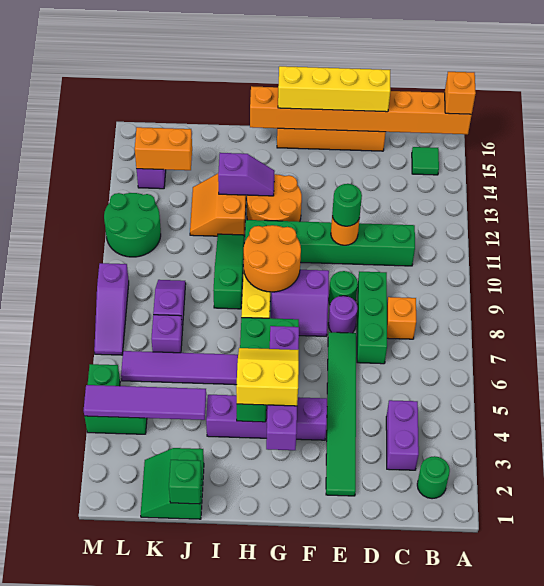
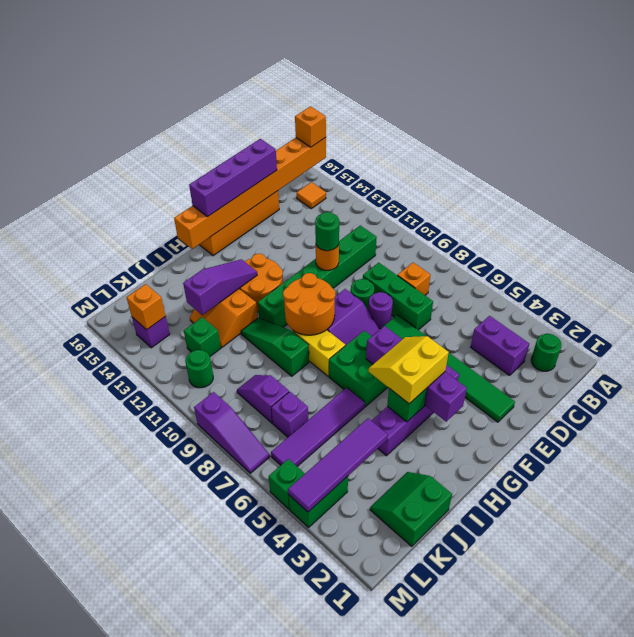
green 1x1 tile [412,147,439,175] -> orange 1x1 tile [297,182,326,209]
yellow 1x4 brick [278,66,390,112] -> purple 1x4 brick [189,139,277,217]
purple 1x2 slope [218,153,274,196] -> purple 1x3 slope [183,259,257,315]
green 2x2 slope [141,448,204,519] -> green 2x2 slope turned to [370,472,452,547]
green 1x1 brick [169,460,202,504] -> green 1x1 brick moved to [184,317,221,356]
orange 1x2 brick [135,127,192,170] -> orange 1x1 brick [127,284,166,330]
green 2x2 round brick [104,193,161,257] -> green 1x1 round brick [185,350,213,388]

